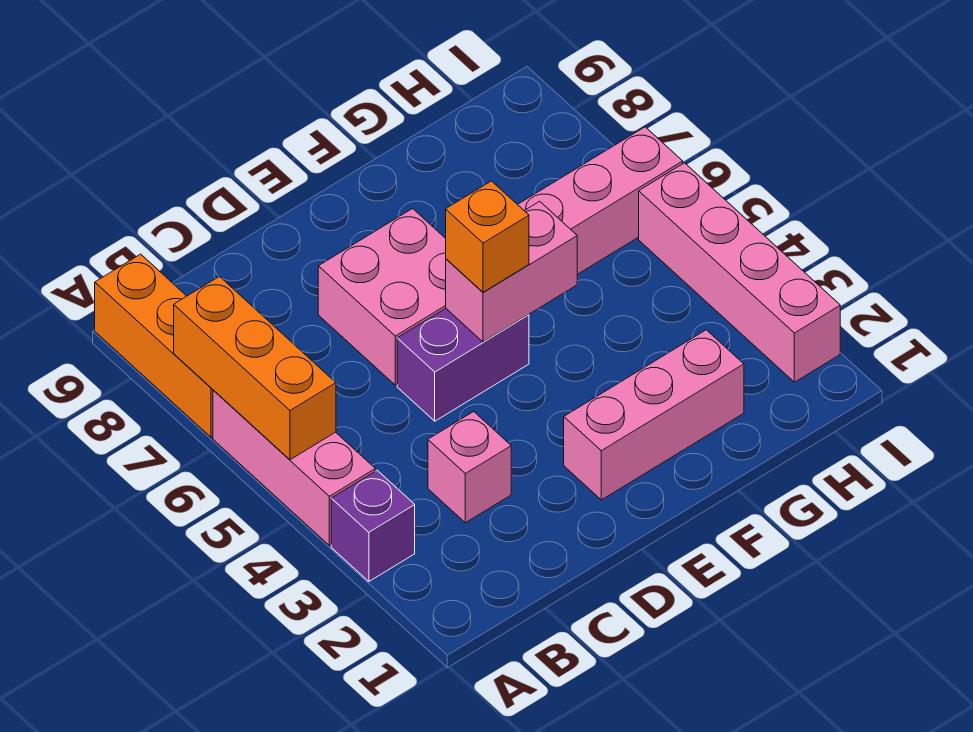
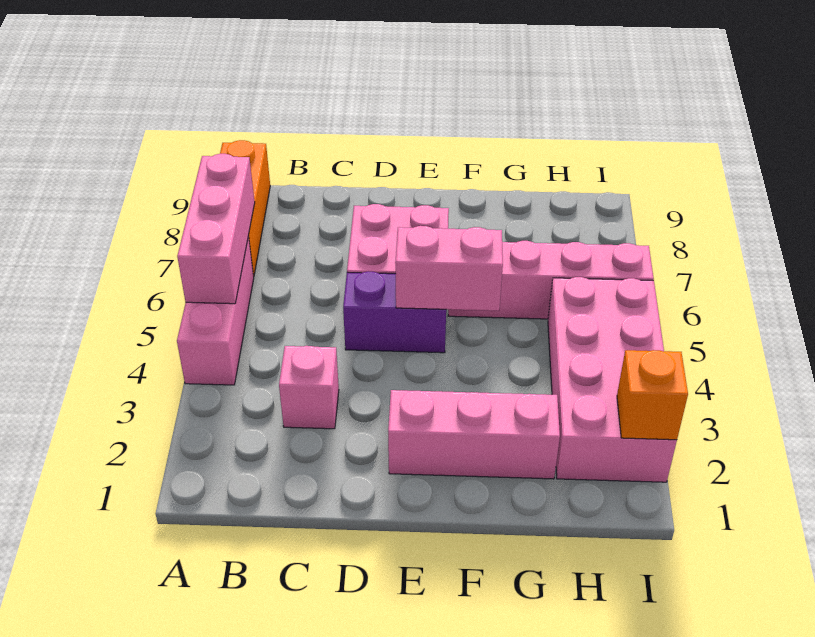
purple 1x1 brick [331,470,415,581] -> none
orange 1x3 brick [174,277,336,460] -> pink 1x3 brick [177,154,255,304]
orange 1x1 brick [446,181,529,292] -> orange 1x1 brick moved to [617,350,688,440]
pink 1x4 brick [639,163,840,382] -> pink 2x4 brick [548,277,677,482]

